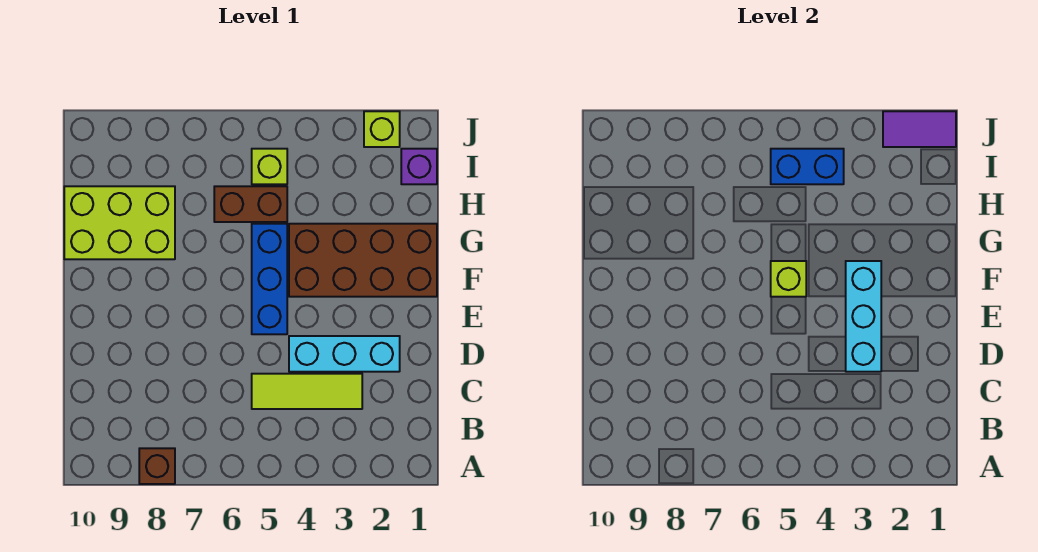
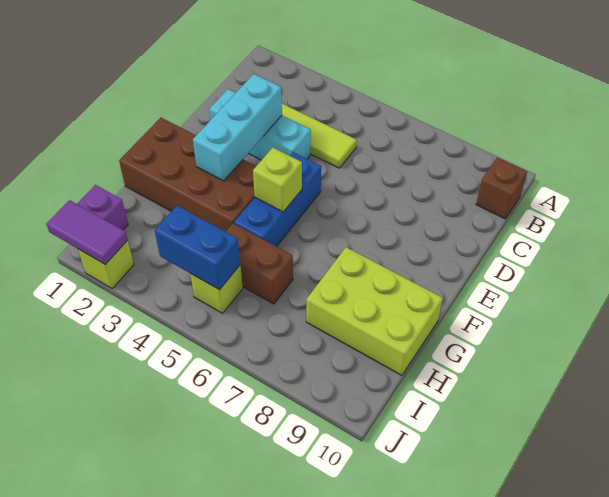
brown 1x1 brick [139,448,175,484] -> brown 1x1 brick moved to [476,157,527,219]

